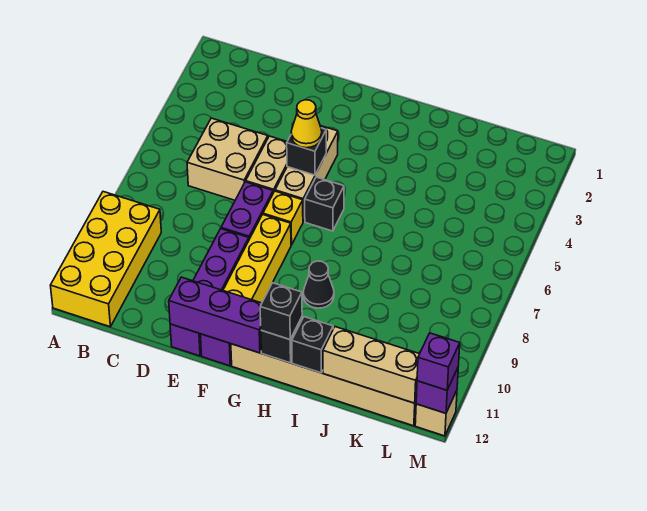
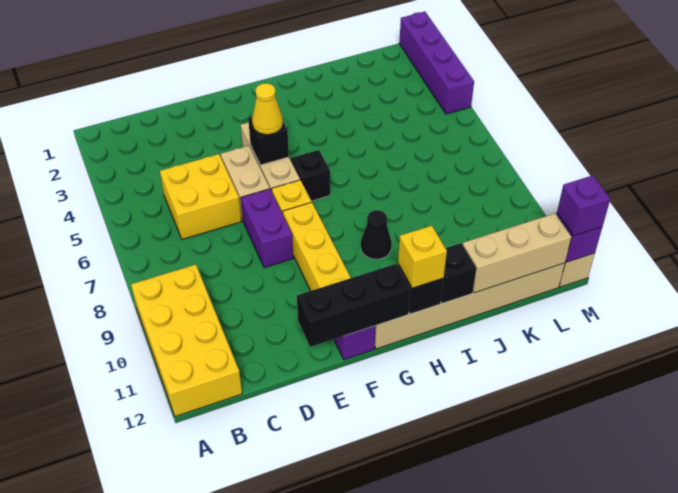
tan 2x2 brick [187,118,268,200] -> yellow 2x2 brick [160,154,241,239]
purple 1x4 brick [170,229,249,356] -> purple 1x4 brick moved to [399,12,474,114]
purple 1x3 brick [169,277,262,353] -> black 1x3 brick [297,264,410,347]
black 1x1 brick [260,283,302,340] -> yellow 1x1 brick [398,226,447,288]

